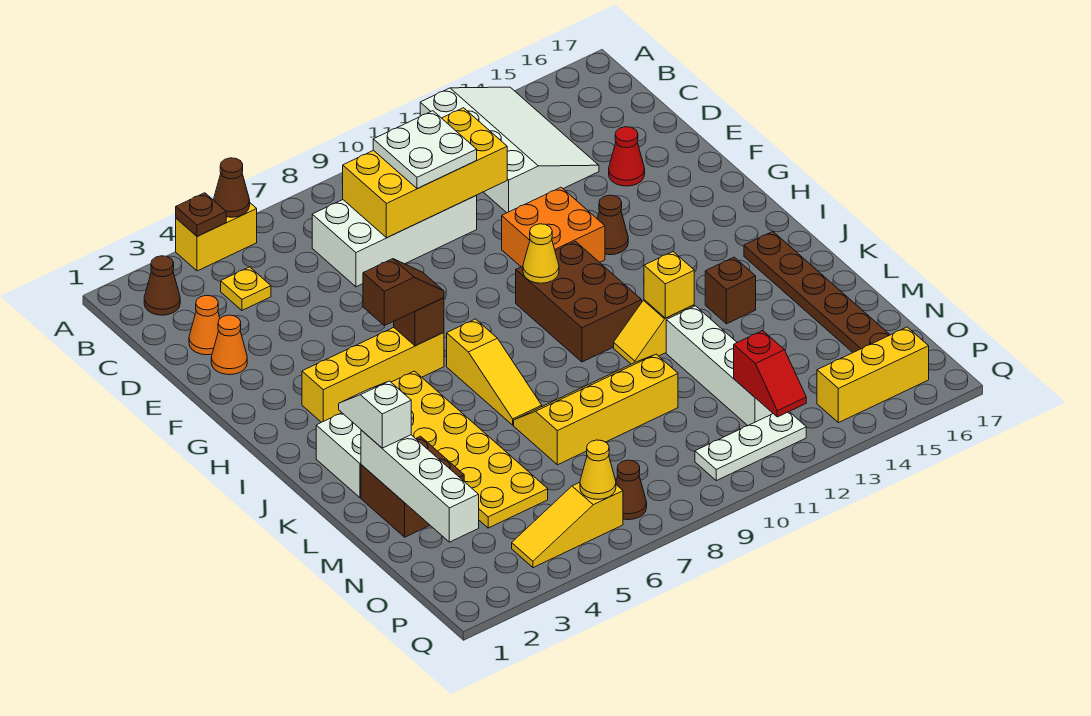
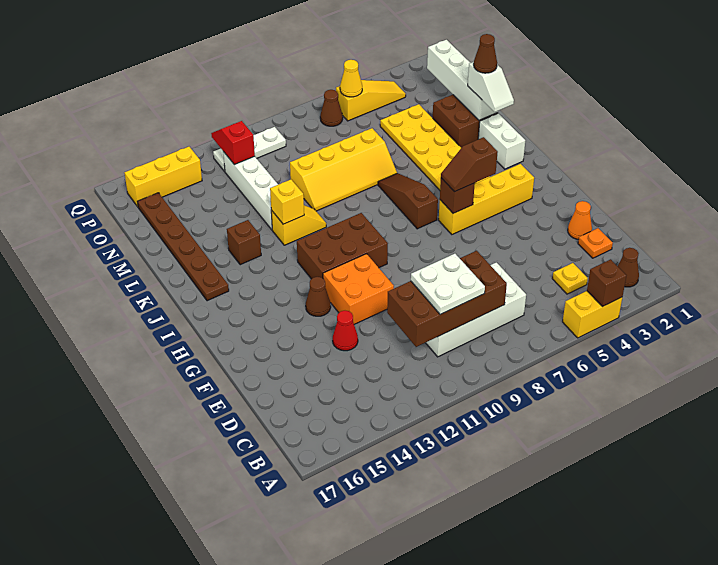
brown 1x1 plate [176,193,226,236] -> brown 1x1 brick [587,259,626,307]
brown 1x1 cone [214,158,250,217] -> brown 1x1 cone moved to [474,34,497,73]
white 3x4 slope [420,87,599,213] -> none
yellow 2x4 brick [342,108,507,238] -> brown 2x4 brick [387,251,507,347]
orange 1x1 cone [189,295,220,355] -> orange 1x1 plate [578,228,613,258]
red 1x1 cone [609,127,645,186] -> red 1x1 cone moved to [333,311,358,351]
brown 2x3 brick [516,241,642,362] -> brown 2x3 brick turned to [297,213,388,279]
yellow 1x1 cone [523,224,559,283] -> none
yellow 1x3 slope [447,319,542,425] -> brown 1x3 slope [378,173,438,229]

